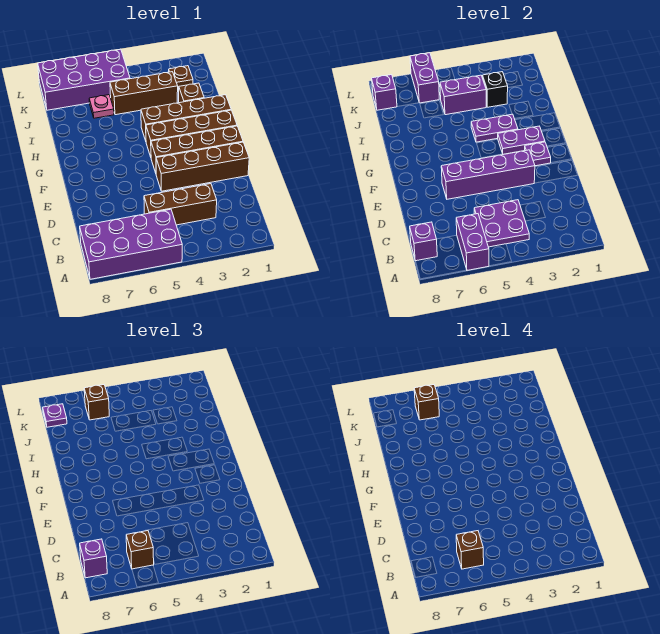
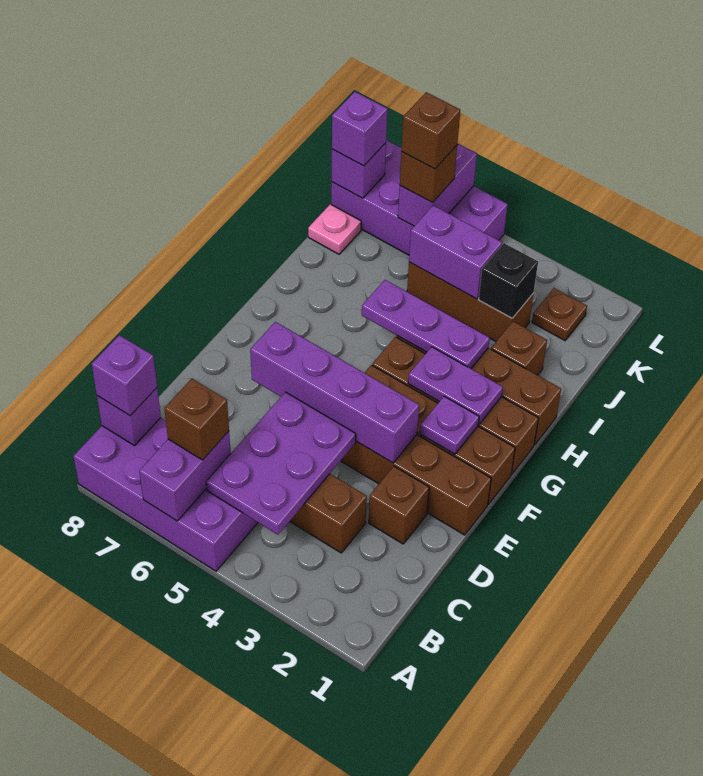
purple 2x2 plate [474,200,529,247] -> purple 2x3 plate [206,392,356,534]
brown 1x1 brick [456,531,484,569] -> brown 1x1 brick moved to [369,466,429,544]
purple 1x2 plate [471,114,518,142] -> purple 1x3 plate [362,280,490,368]
pink 1x1 plate [89,95,114,118] -> pink 1x1 plate moved to [308,204,361,254]
purple 1x1 plate [43,404,67,427] -> purple 1x1 brick [332,92,387,166]

